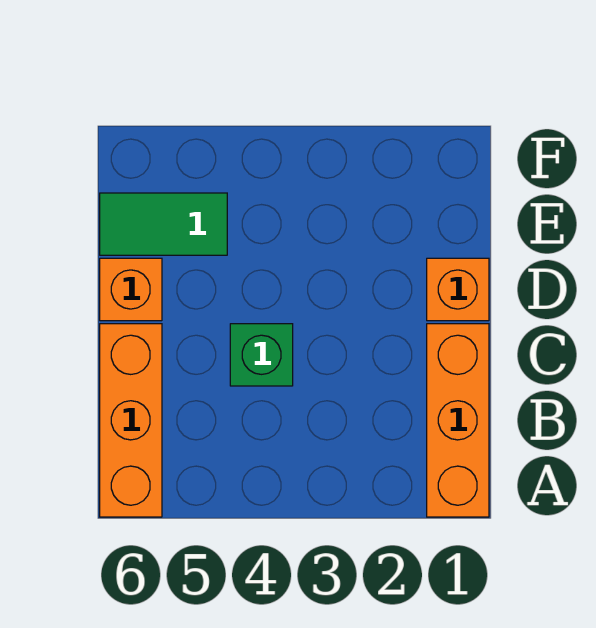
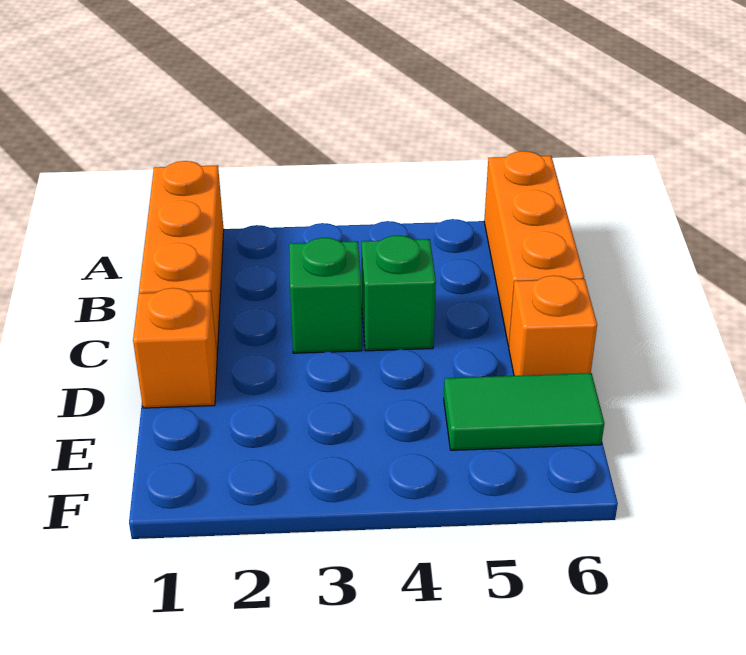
none -> green 1x1 brick [289,238,362,353]

